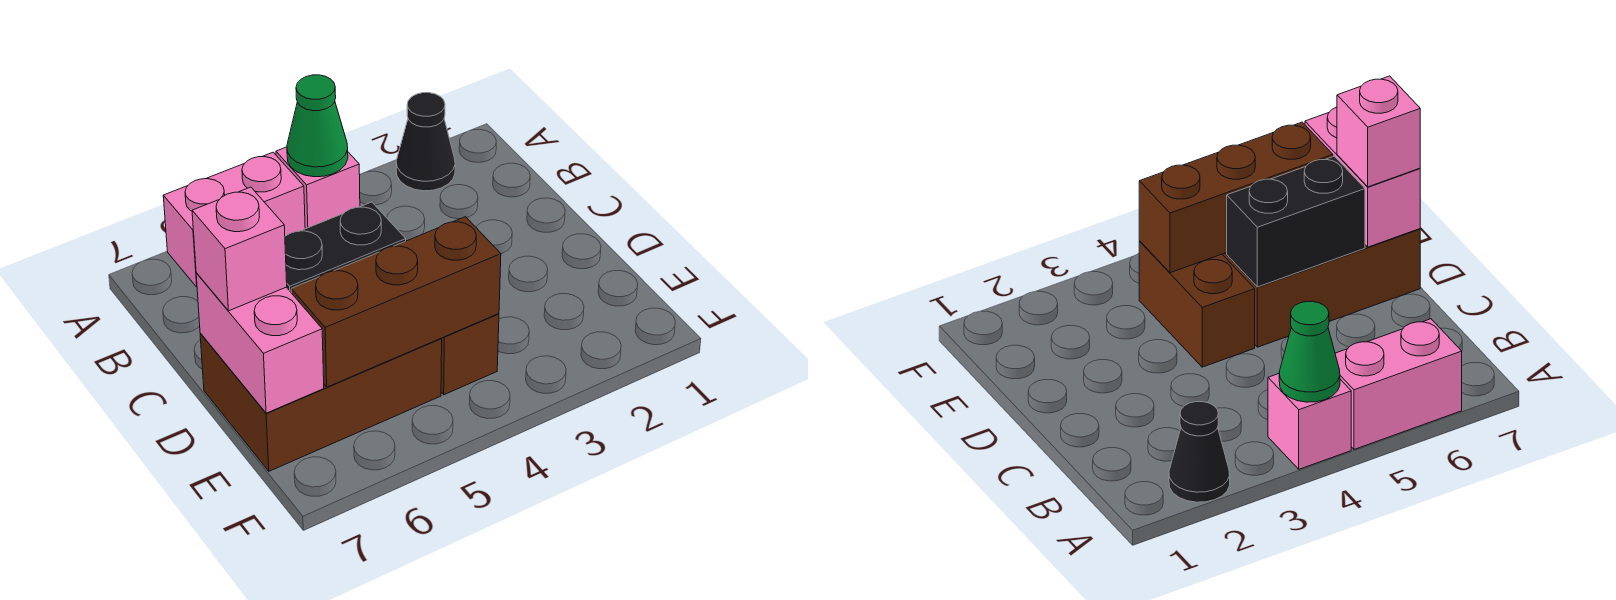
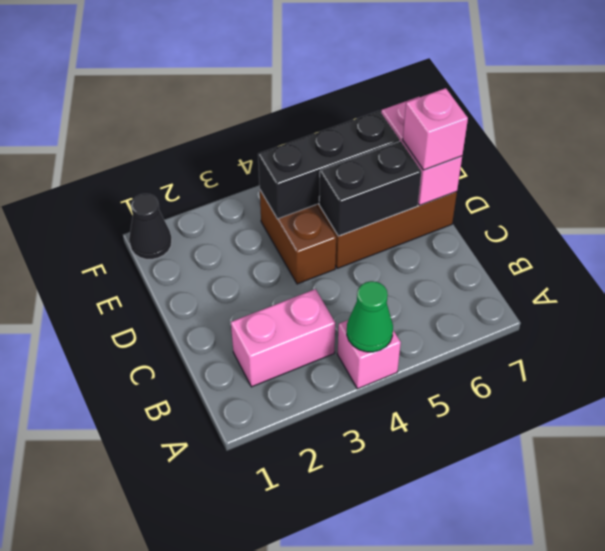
black 1x1 cone [396,93,455,191] -> black 1x1 cone moved to [129,194,172,259]
pink 1x2 brick [163,152,305,287] -> pink 1x2 brick moved to [231,289,335,387]
brown 1x3 brick [291,217,501,387] -> black 1x3 brick [258,111,400,219]

